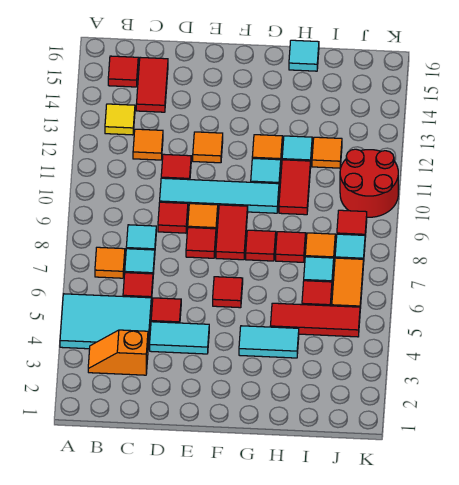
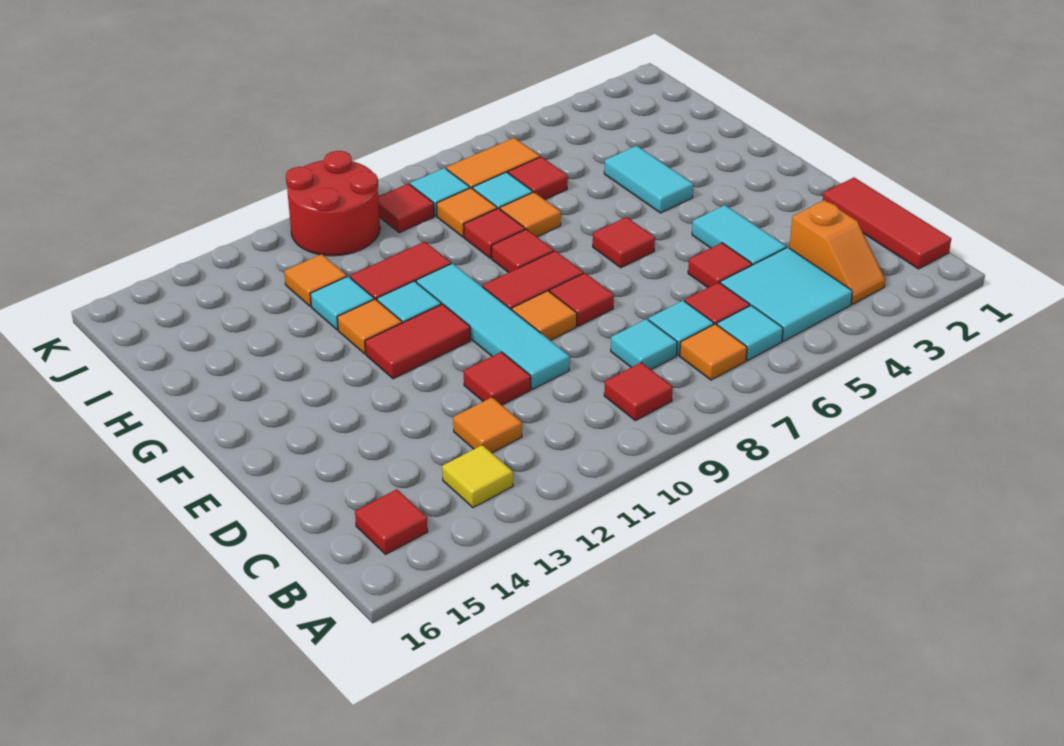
cyan 2x3 tile [60,294,151,349] -> cyan 2x2 tile [720,247,853,341]
red 1x2 tile [136,57,168,112] -> red 1x2 tile moved to [365,304,470,379]
red 1x1 tile [158,202,188,233] -> red 1x1 tile moved to [604,362,673,421]
orange 1x1 tile [193,132,223,163] -> orange 1x1 tile moved to [500,192,561,237]
red 1x3 tile [270,303,360,337] -> red 1x3 tile moved to [823,178,951,269]
cyan 1x1 tile [289,40,319,71] -> cyan 1x1 tile moved to [717,305,783,360]

